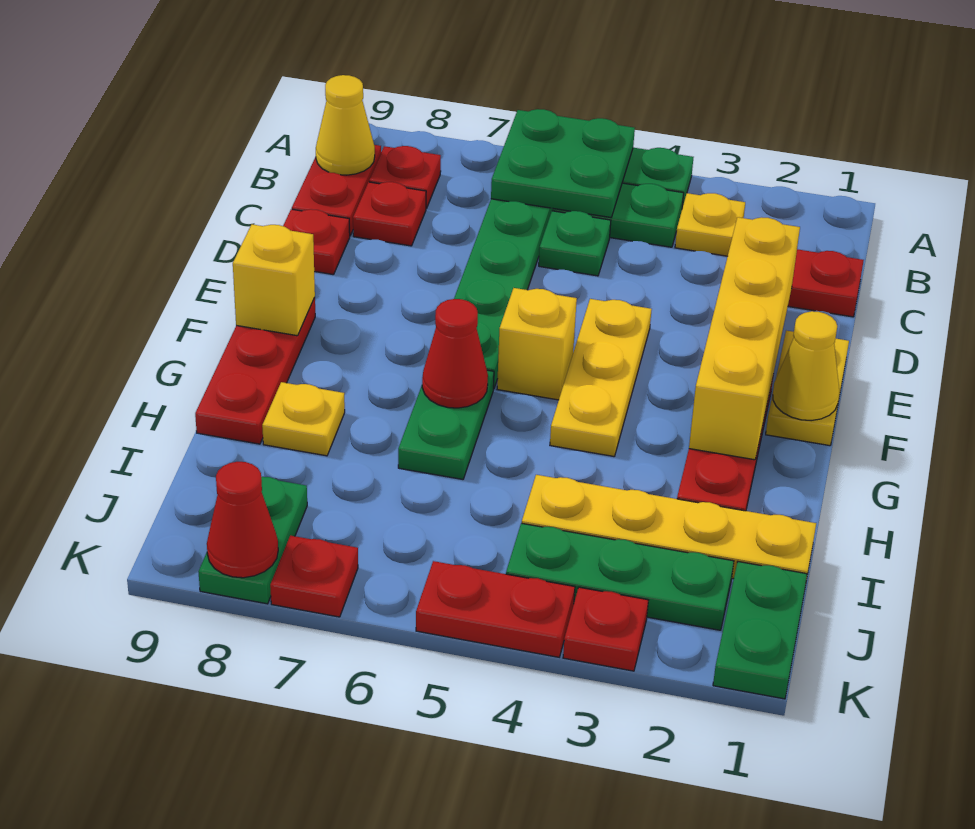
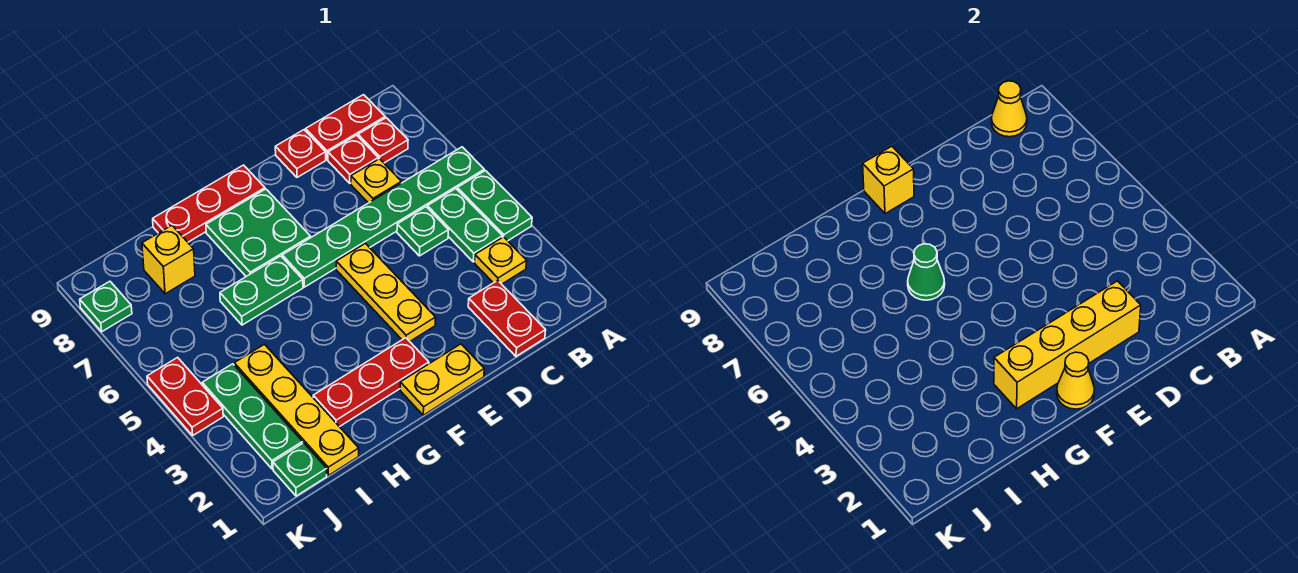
green 2x2 plate [491,109,635,217] -> green 2x2 plate moved to [206,189,311,276]
yellow 1x3 plate [550,299,652,456] -> yellow 1x3 plate turned to [336,243,436,341]
yellow 1x1 brick [497,288,577,400] -> yellow 1x1 brick moved to [142,225,195,294]
red 1x1 cone [422,299,488,408] -> green 1x1 cone [908,244,945,300]
yellow 1x1 plate [262,382,345,456] -> yellow 1x1 plate moved to [351,159,401,203]
green 1x2 plate [713,562,807,699] -> green 1x1 plate [273,443,327,496]
green 1x2 plate [198,477,307,604] -> green 1x1 plate [80,281,132,332]
red 1x1 plate [563,587,648,671] -> none
red 1x1 plate [270,536,358,617] -> none
red 1x1 cone [207,462,278,578] -> none

